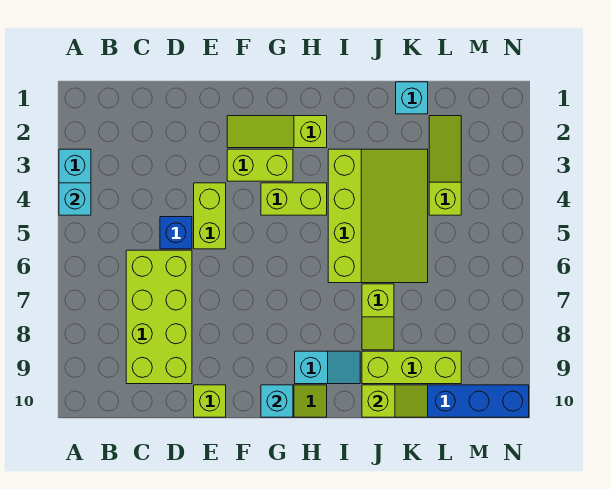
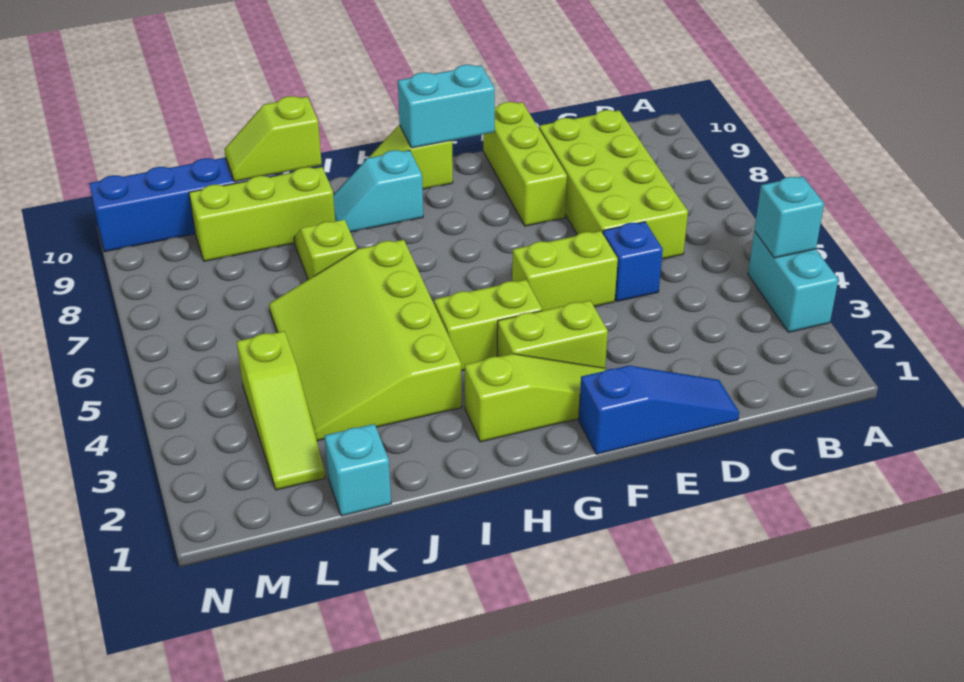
none -> blue 1x3 slope [579,366,739,454]
lime 1x2 brick [194,183,226,249] -> lime 1x2 brick turned to [512,231,618,311]
lime 1x1 brick [194,385,226,417] -> lime 1x3 brick [483,102,567,226]
cyan 1x1 brick [261,385,293,417] -> cyan 1x2 brick [398,65,495,148]

